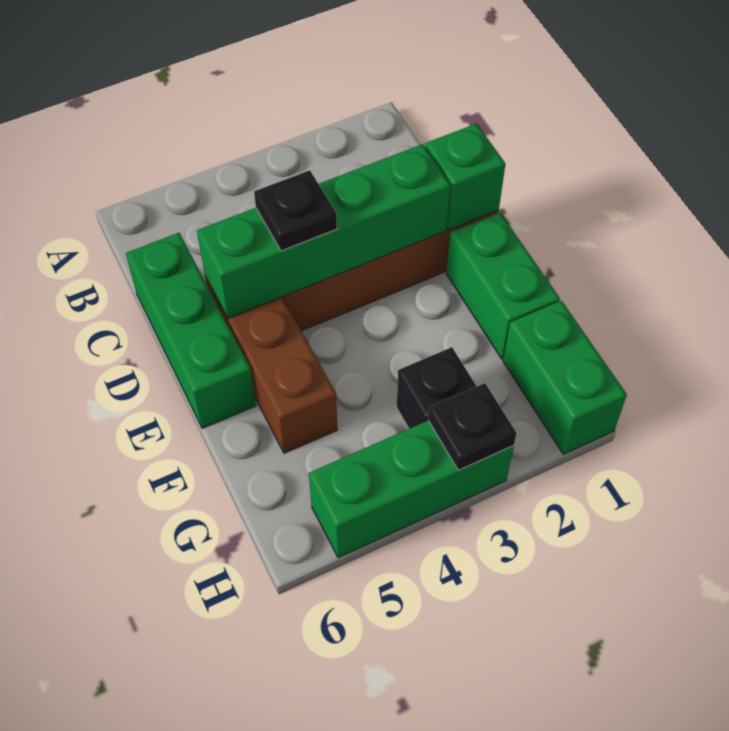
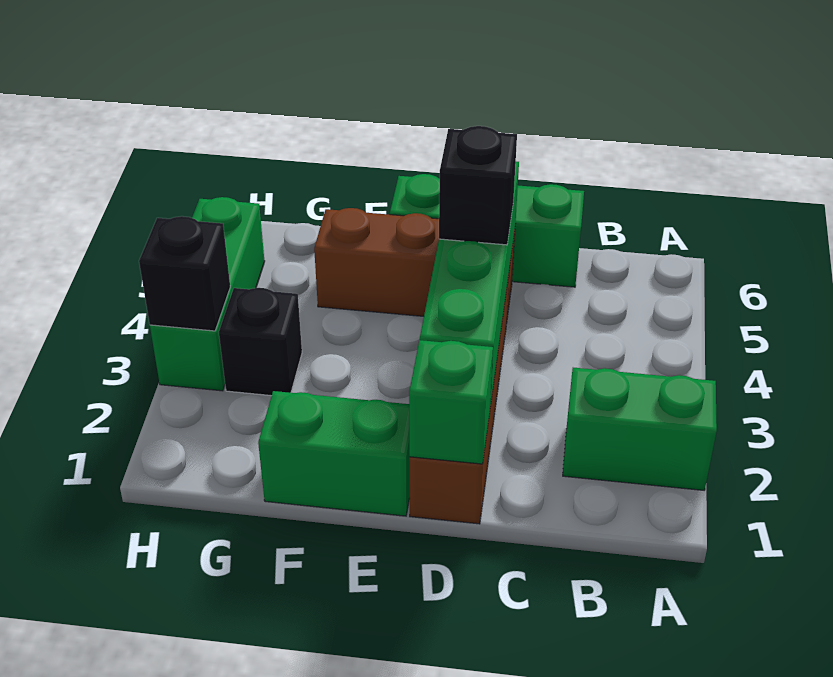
black 1x1 plate [254,170,337,251] -> black 1x1 brick [439,126,517,245]
green 1x2 brick [503,301,627,454] -> green 1x2 brick moved to [563,368,717,490]
black 1x1 plate [428,383,517,470] -> black 1x1 brick [139,216,230,331]

